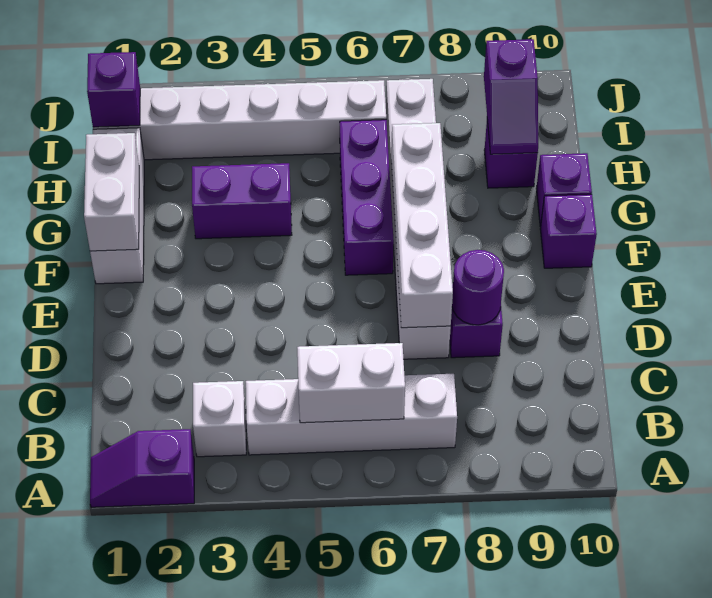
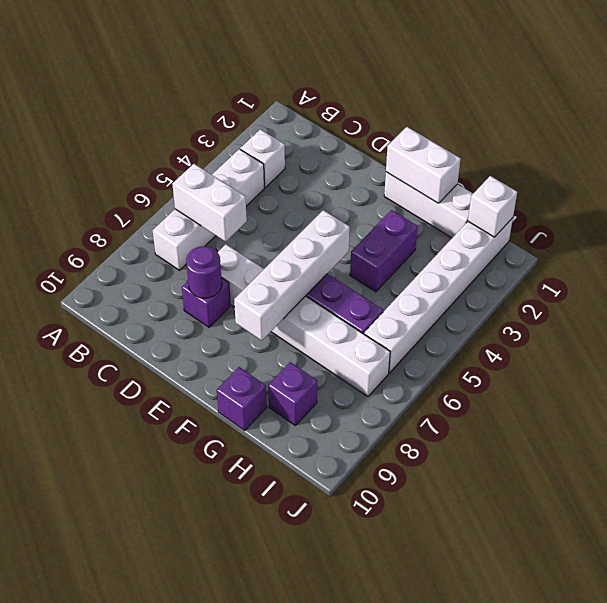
purple 1x2 slope [90,429,194,507] -> none
white 1x2 brick [297,343,405,423] -> white 1x2 brick turned to [172,164,247,242]
white 1x4 brick [391,123,453,328] -> white 1x4 brick turned to [234,210,350,341]
purple 1x1 brick [540,194,597,268] -> none
purple 1x2 slope [484,39,538,154] -> none
purple 1x1 brick [87,52,140,127] -> white 1x1 brick [468,176,517,237]

